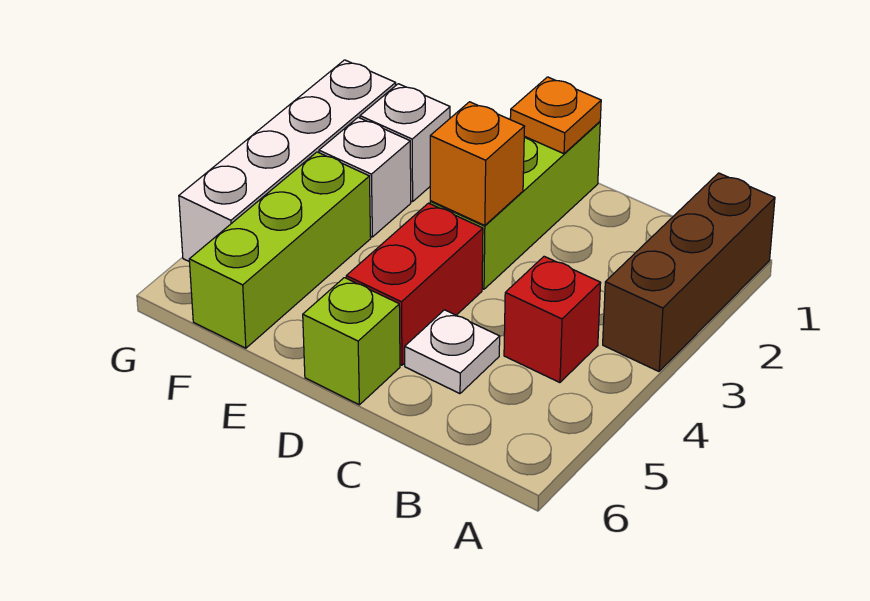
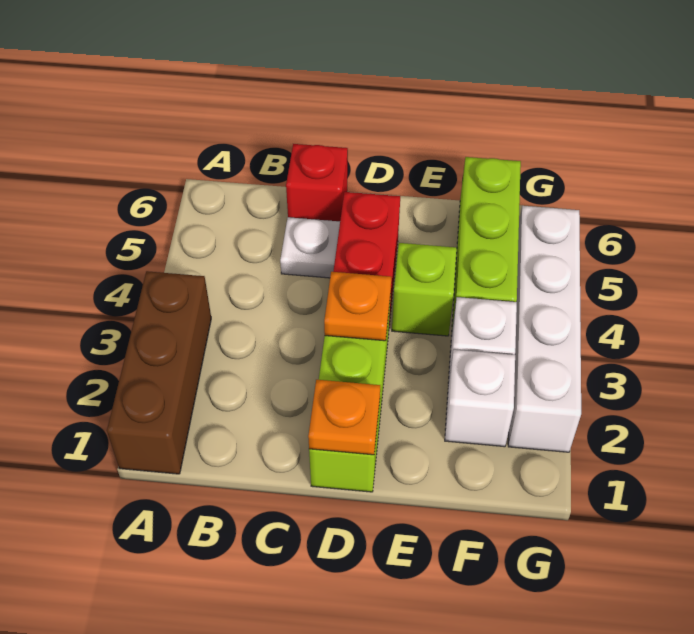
red 1x1 brick [504,256,601,383] -> red 1x1 brick moved to [286,144,348,221]
orange 1x1 brick [430,102,525,226] -> orange 1x1 plate [324,272,391,341]
lime 1x1 brick [303,278,400,405] -> lime 1x1 brick moved to [392,243,457,336]

